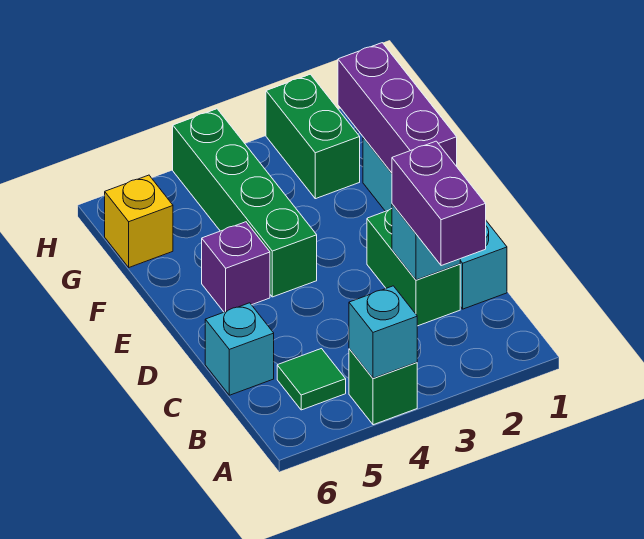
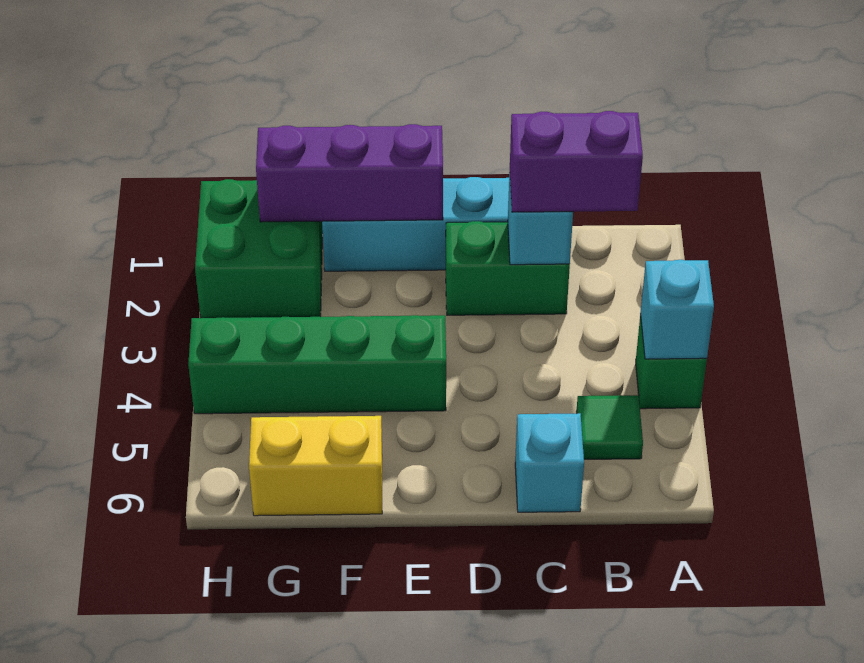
purple 1x1 brick [202,222,270,312] -> none
green 1x2 brick [266,74,360,199] -> green 2x2 brick [195,179,323,318]
yellow 1x1 brick [105,175,173,267] -> yellow 1x2 brick [249,416,382,516]

